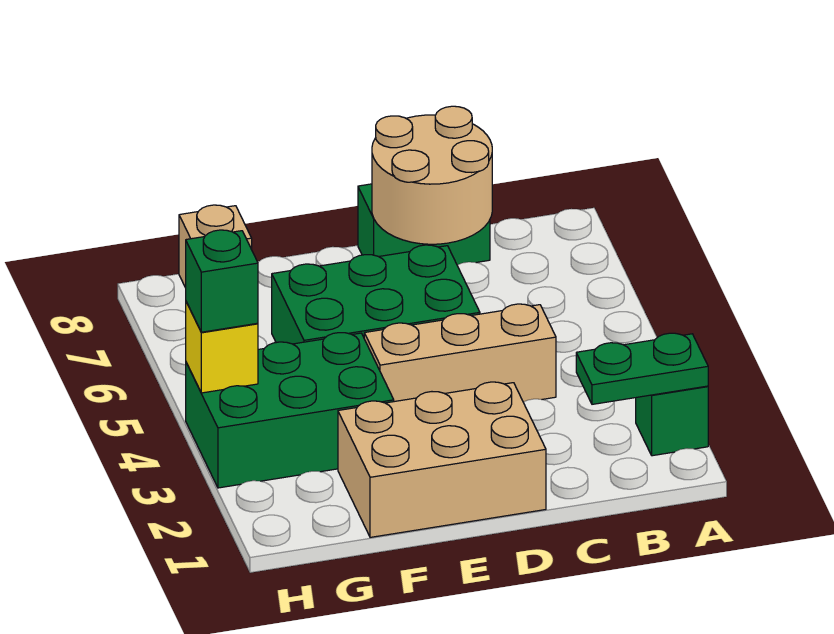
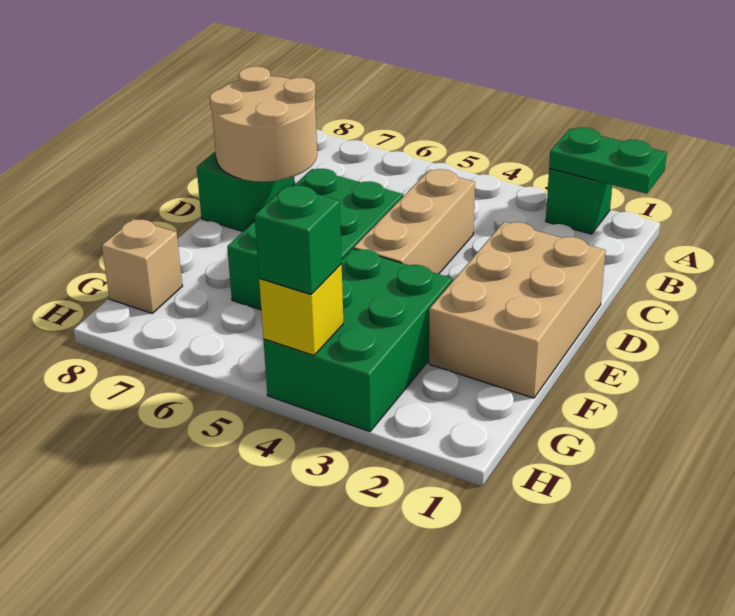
green 1x2 plate [576,333,708,404] -> green 1x2 plate turned to [549,128,667,194]

